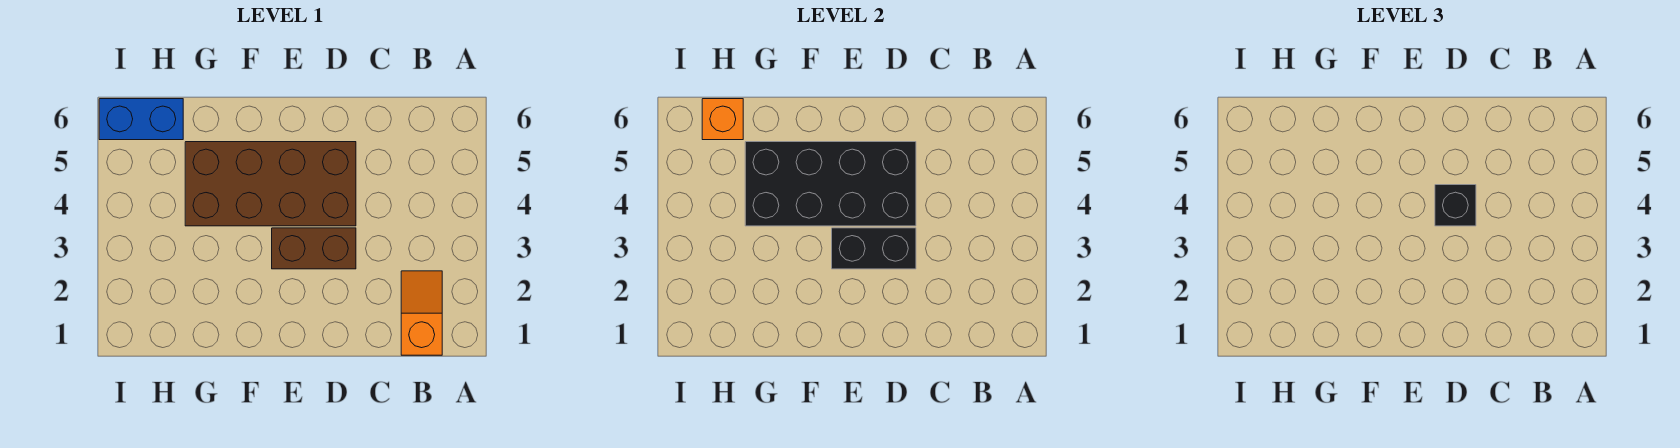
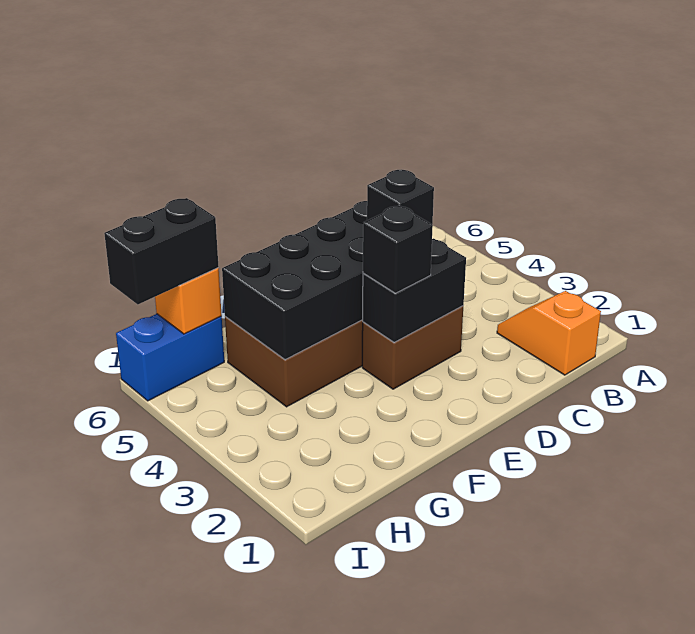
none -> black 1x1 brick [363,206,433,293]
none -> black 1x2 brick [104,198,219,304]

